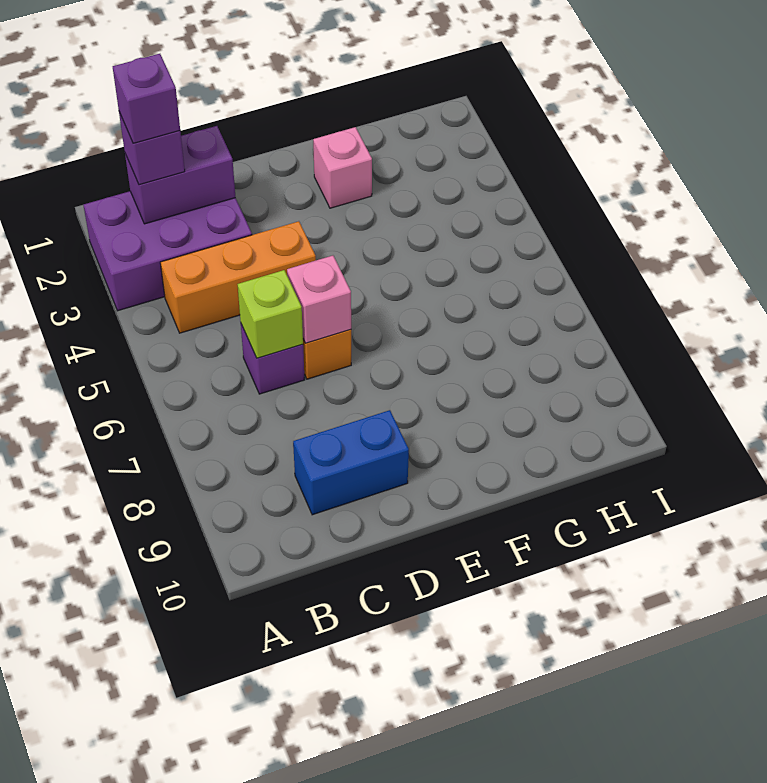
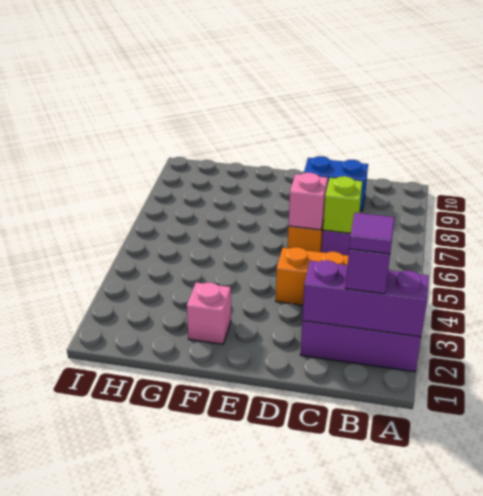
purple 1x2 brick [125,126,236,224] -> purple 1x3 brick [302,260,429,337]
purple 1x1 brick [113,54,180,143] -> purple 1x1 tile [349,213,395,254]

